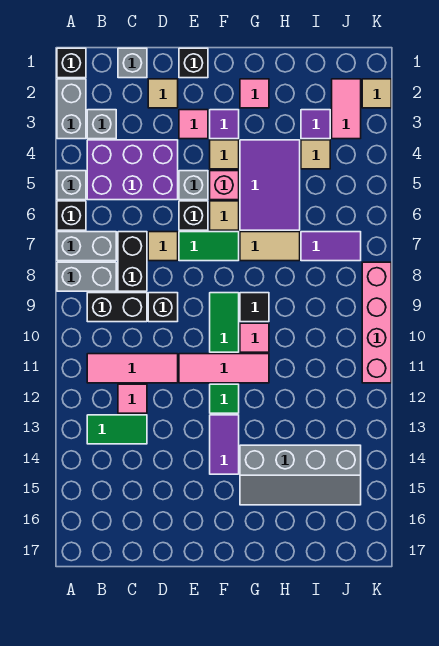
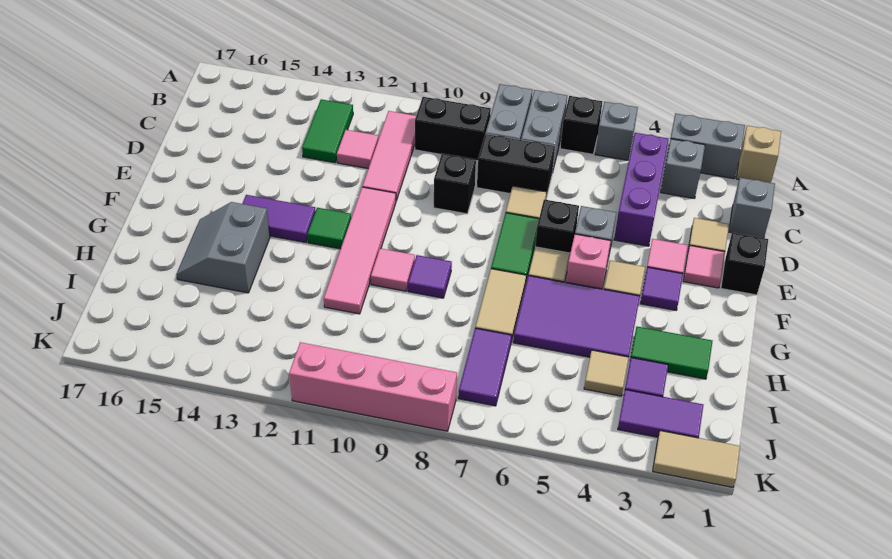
black 1x1 brick [57,48,86,78] -> tan 1x1 brick [736,126,781,183]
purple 2x3 brick [87,140,178,200] -> purple 1x3 brick [614,133,669,246]
black 1x2 brick [87,293,147,322] -> black 1x2 brick turned to [415,97,491,161]
pink 1x3 tile [179,354,269,383] -> pink 1x4 tile [324,187,396,314]
green 1x2 tile [210,293,239,352] -> green 1x2 tile moved to [631,327,712,379]
pink 1x1 tile [240,79,269,108] -> pink 1x1 tile moved to [683,246,725,288]
black 1x1 tile [240,293,269,322] -> purple 1x1 tile [408,255,452,298]
grey 2x4 slope [240,445,361,505] -> grey 2x2 slope [176,202,270,293]
pink 1x2 tile [332,79,361,139] -> purple 1x2 tile [618,390,703,438]
tan 1x1 tile [362,79,391,108] -> tan 1x2 tile [653,431,740,487]

